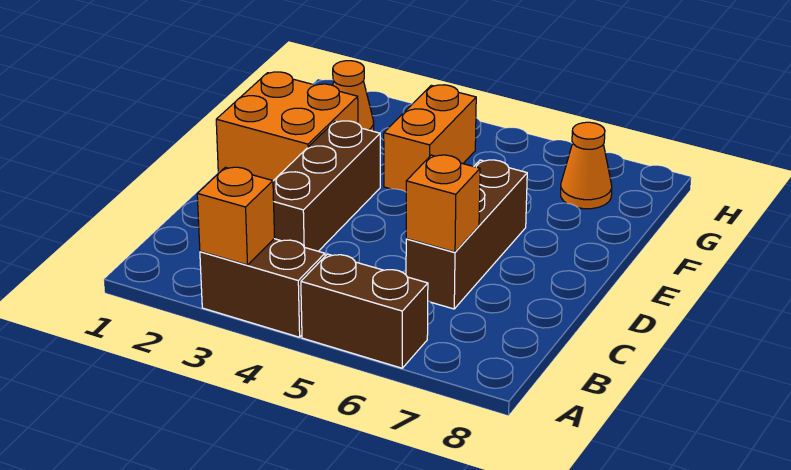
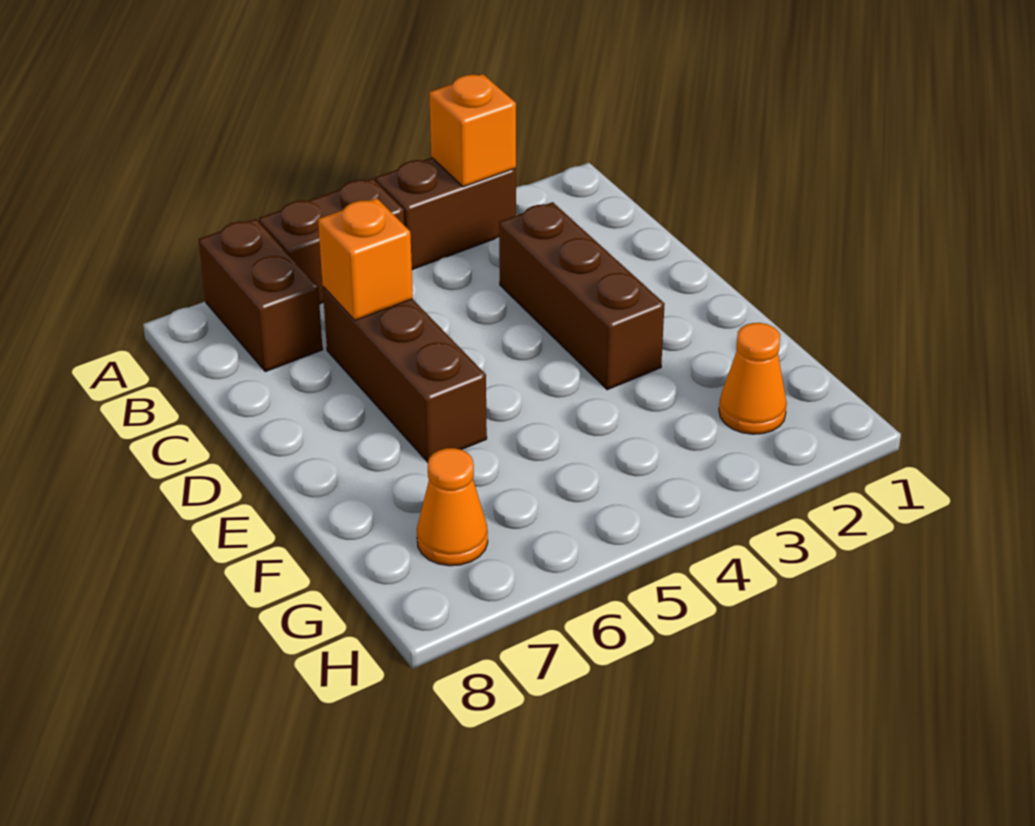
none -> brown 1x2 brick [199,219,323,372]
orange 2x2 brick [216,72,358,181] -> none
orange 1x2 brick [384,85,476,192] -> none

